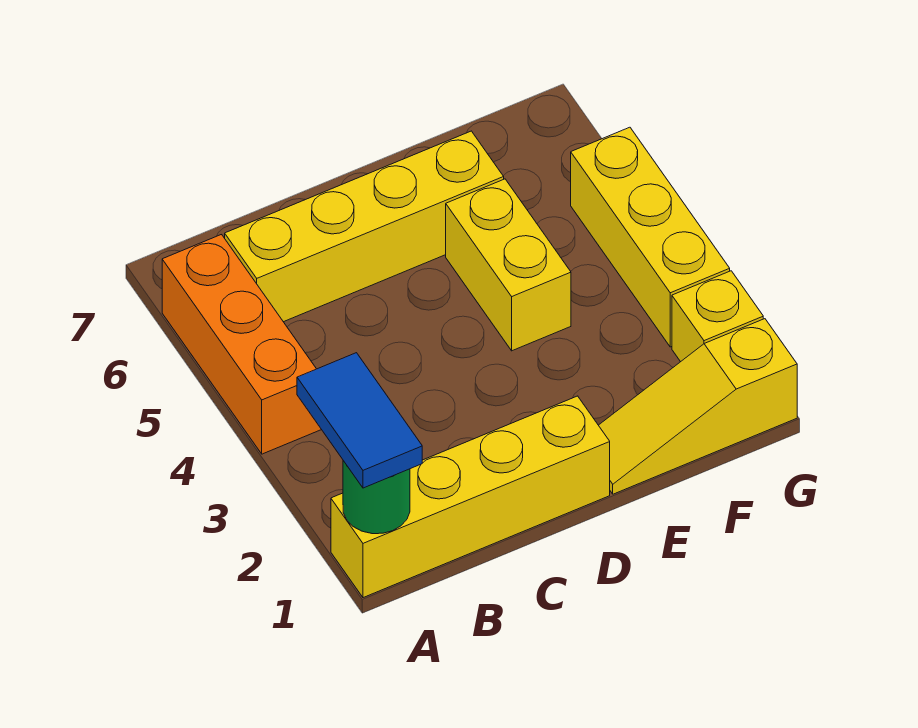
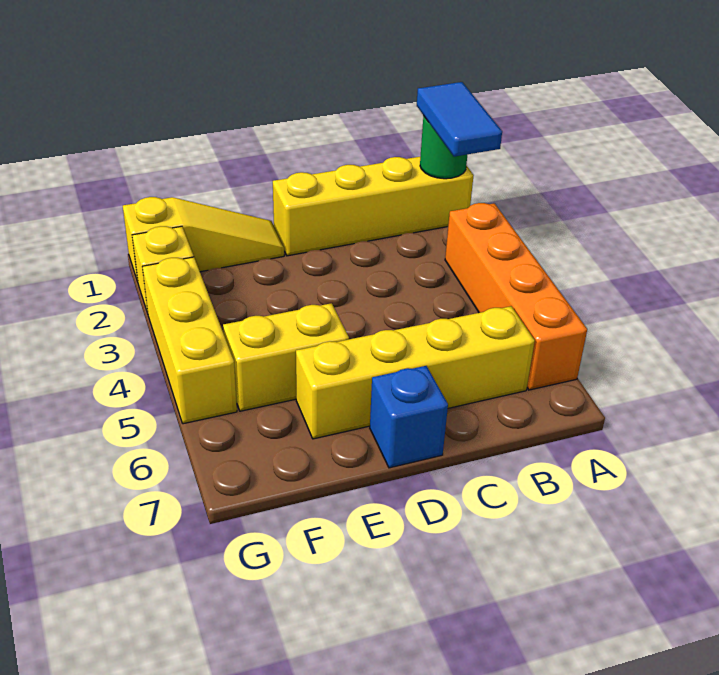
orange 1x3 brick [162,235,321,454] -> orange 1x4 brick [445,203,587,390]
none -> blue 1x1 brick [370,366,448,468]
yellow 1x2 brick [446,179,571,351] -> yellow 1x2 brick turned to [223,303,349,411]

